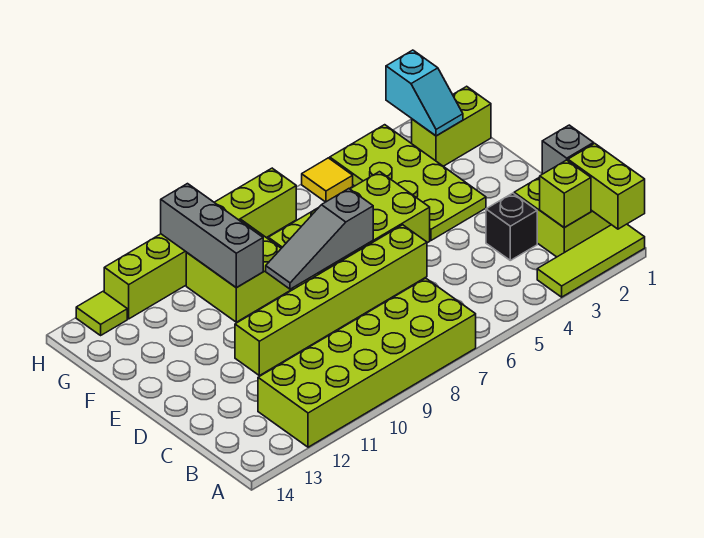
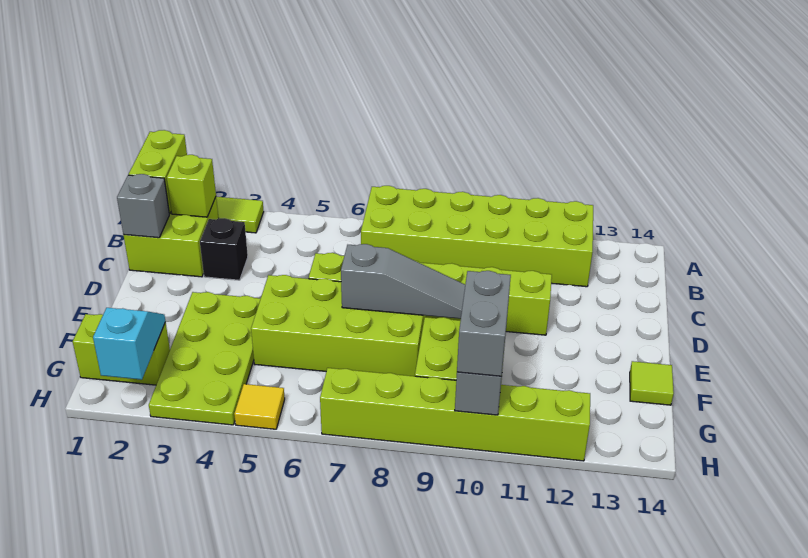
none -> grey 1x2 brick [457,271,511,376]
lime 1x1 tile [76,292,127,335] -> lime 1x1 tile moved to [630,361,674,405]

